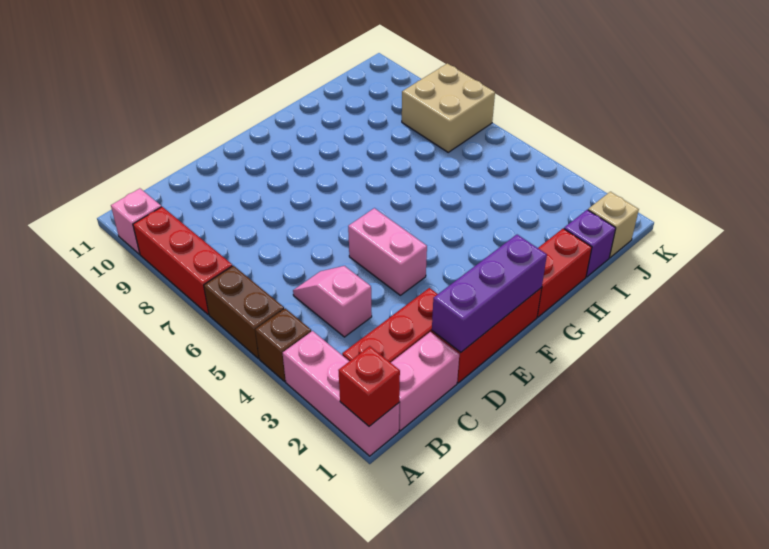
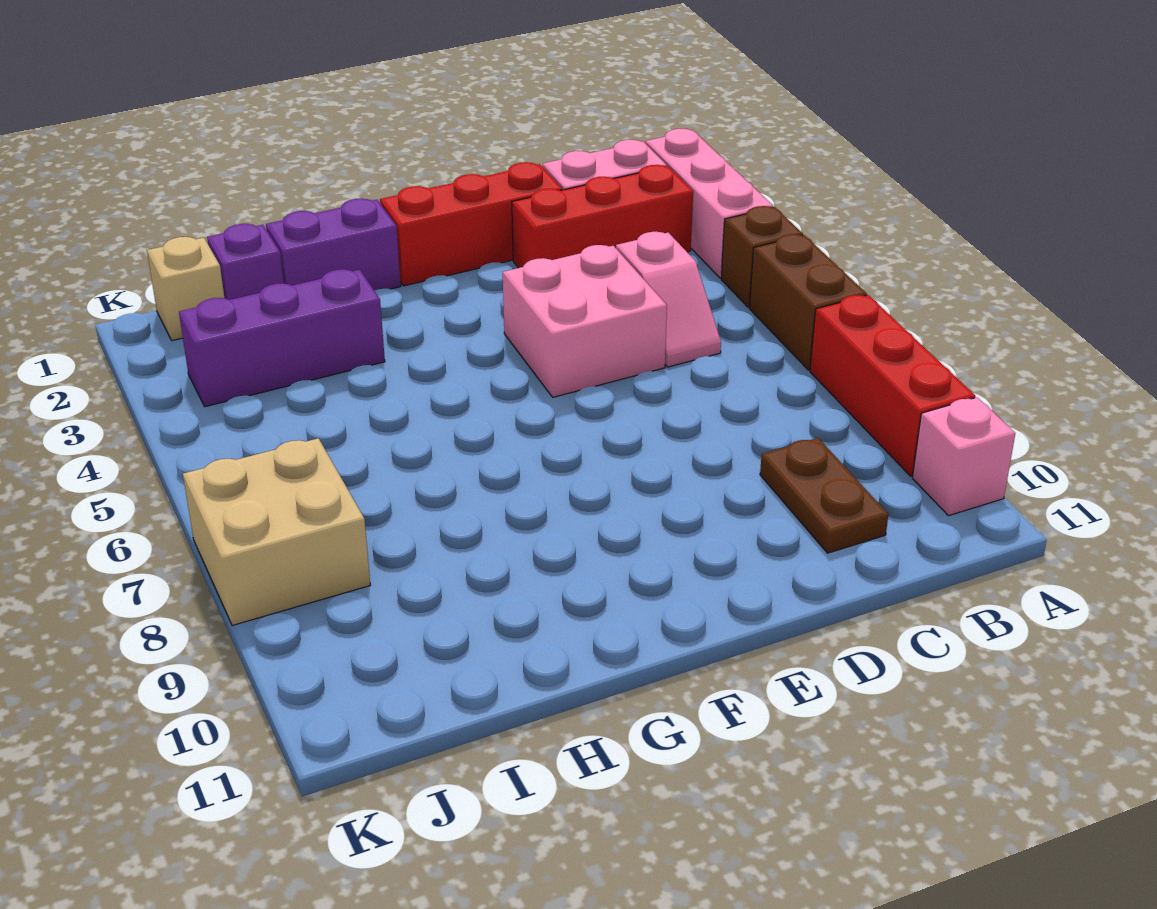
red 1x1 brick [338,346,400,426] -> none
none -> brown 1x2 plate [760,438,888,553]
purple 1x3 brick [432,235,547,352] -> purple 1x3 brick moved to [179,269,385,407]
pink 1x2 brick [348,208,427,295] -> pink 2x2 brick [503,245,667,397]
red 1x2 brick [537,228,592,317] -> purple 1x2 brick [266,198,401,290]

